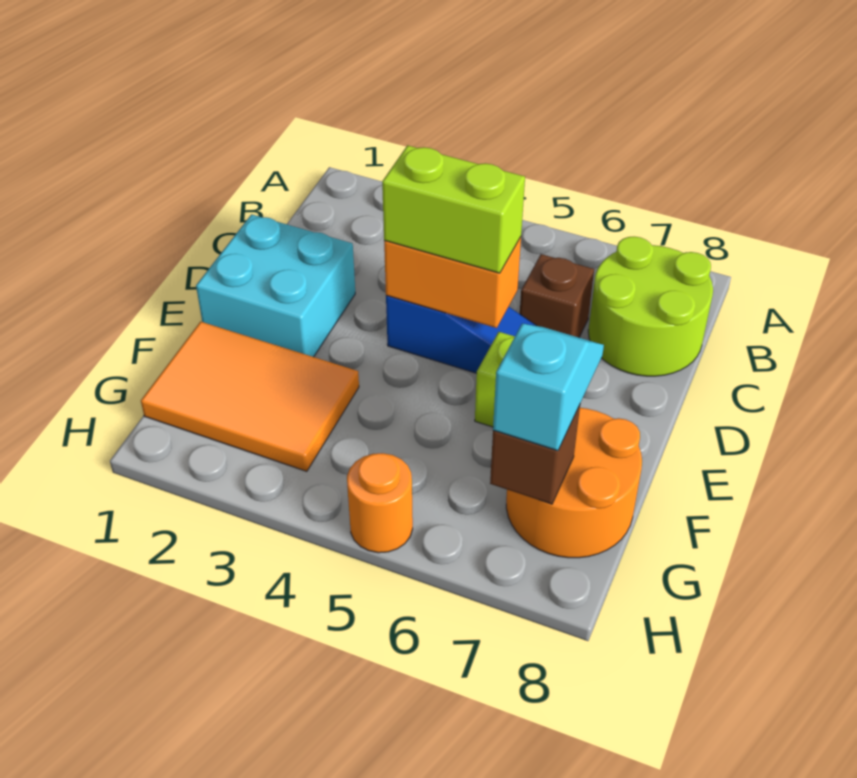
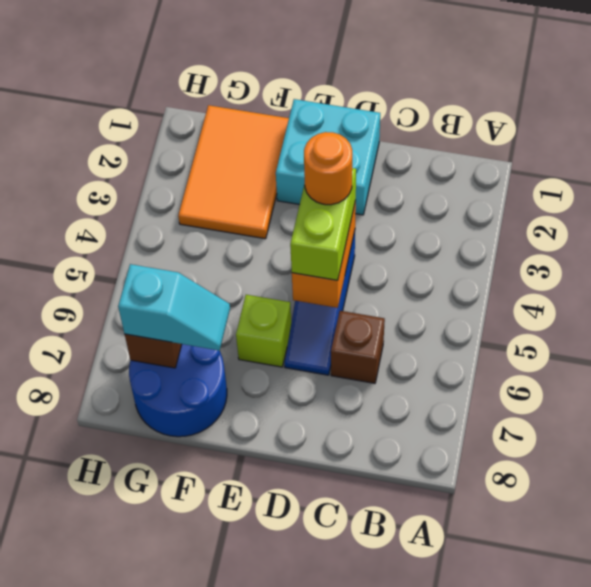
lime 2x2 round brick [588,237,713,376] -> none
orange 2x2 round brick [506,408,642,558] -> blue 2x2 round brick [129,344,227,437]
orange 1x1 round brick [347,453,413,553] -> orange 1x1 round brick moved to [304,132,352,205]

